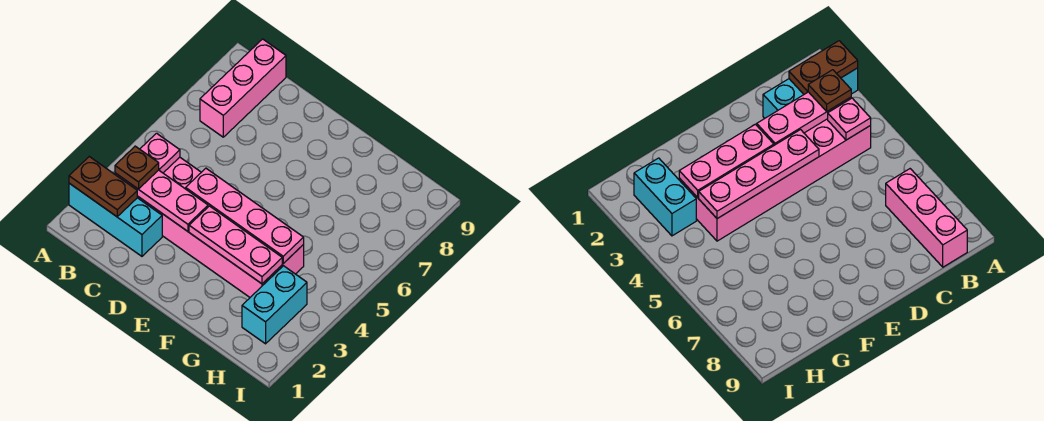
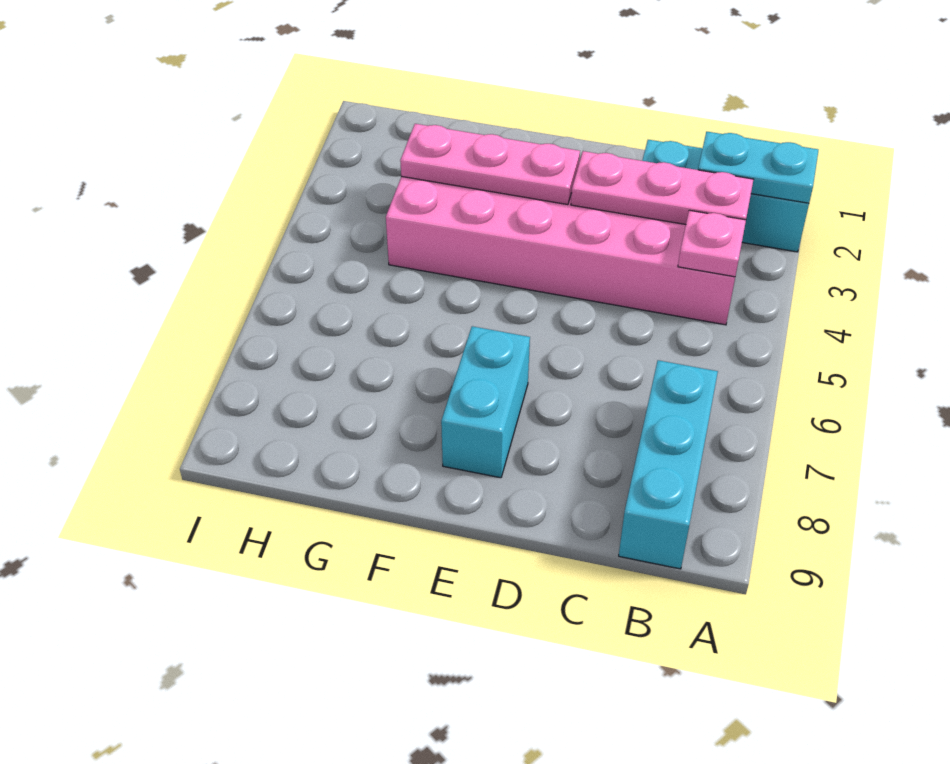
brown 1x2 plate [69,157,137,217] -> cyan 1x2 plate [698,132,818,203]
brown 1x1 plate [115,146,159,189] -> none
pink 1x3 brick [200,39,286,137] -> cyan 1x3 brick [619,360,718,569]
pink 1x4 plate [186,168,304,263] -> none
cyan 1x2 brick [242,266,307,344] -> cyan 1x2 brick moved to [441,326,530,478]

